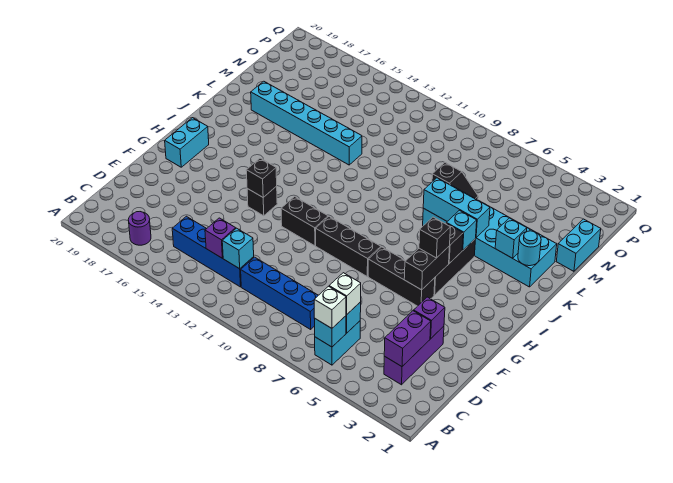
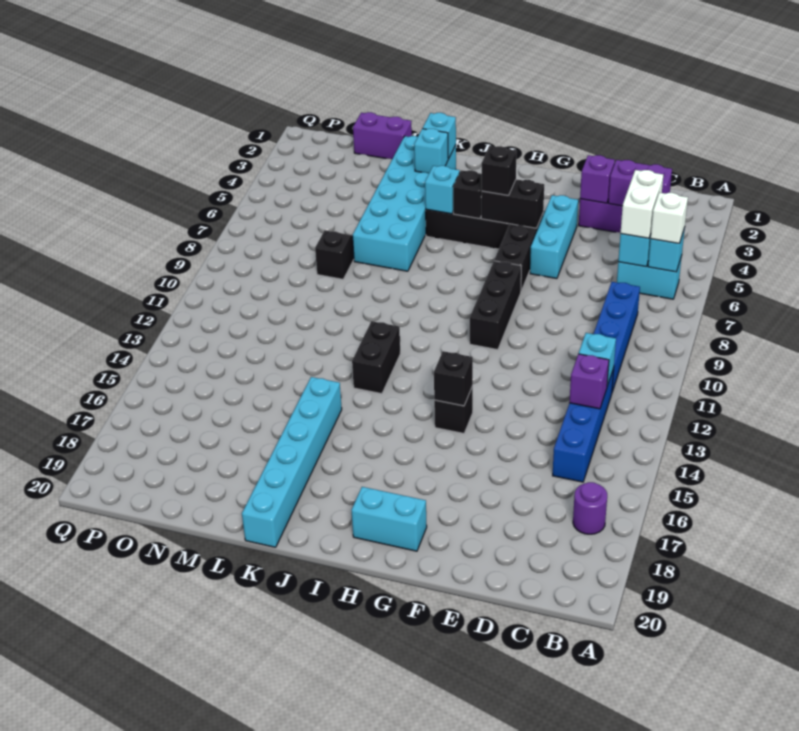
white 1x1 brick [329,273,361,315] -> white 1x2 brick [621,170,663,238]
black 1x2 brick [281,197,328,246] -> black 1x2 brick moved to [352,321,400,394]
cyan 1x1 round brick [518,231,541,266] -> cyan 1x1 brick [423,113,456,159]
cyan 1x3 brick [423,178,490,238] -> cyan 1x3 brick moved to [530,195,578,279]
cyan 1x6 brick [251,81,362,165] -> cyan 1x6 brick moved to [242,377,342,547]
cyan 1x2 brick [556,219,601,271] -> purple 1x2 brick [353,112,412,159]

